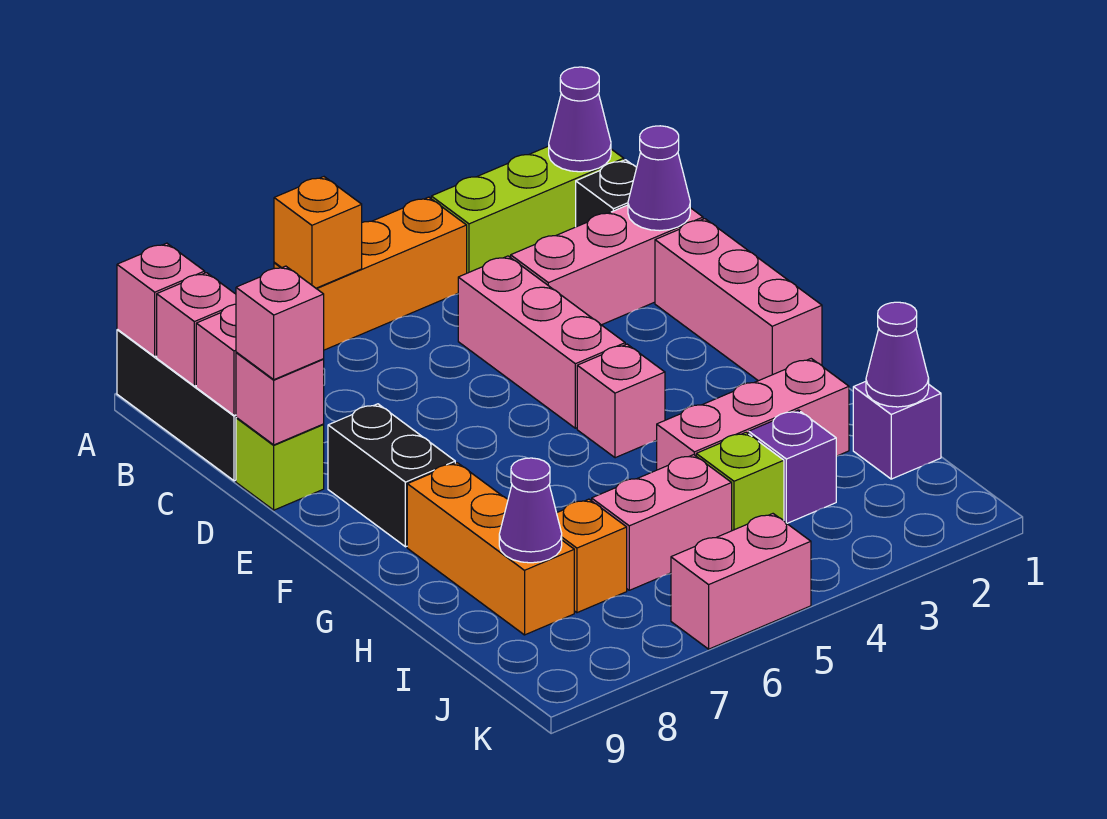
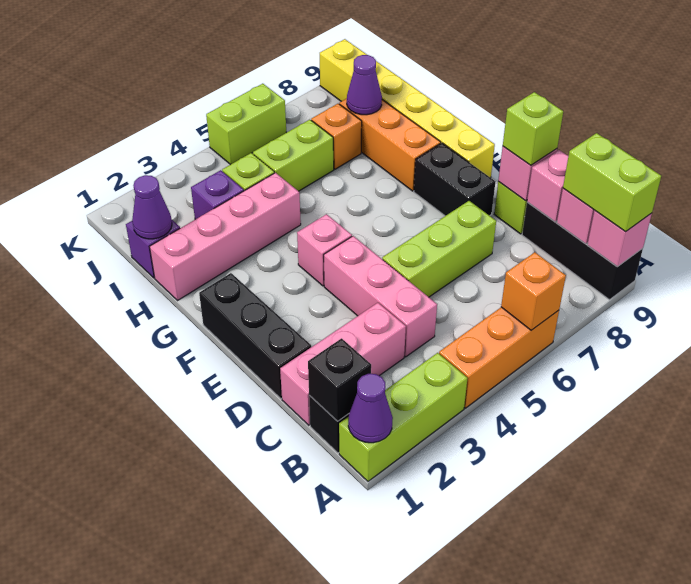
none -> lime 1x2 brick [563,133,661,231]
none -> black 1x1 brick [308,338,371,421]
purple 1x1 cone [628,126,690,231] -> none
pink 1x3 brick [655,219,822,381] -> black 1x3 brick [199,273,311,399]
none -> lime 1x3 brick [382,201,496,297]
pink 1x1 brick [236,266,324,380] -> lime 1x1 brick [503,92,563,165]
none -> yellow 1x6 brick [320,39,495,178]
pink 1x3 brick [657,359,849,470] -> pink 1x4 brick [150,173,301,300]
pink 1x2 brick [592,455,732,590] -> lime 1x2 brick [253,120,334,191]
pink 1x2 brick [671,514,811,649] -> lime 1x2 brick [206,84,286,165]

